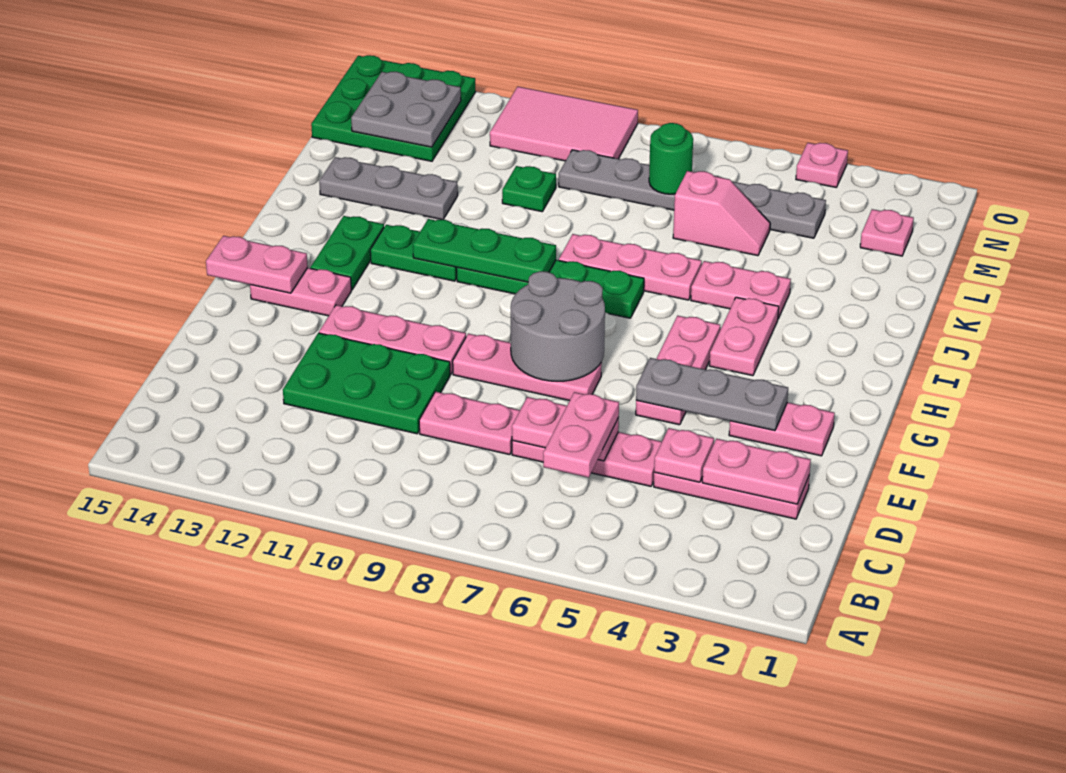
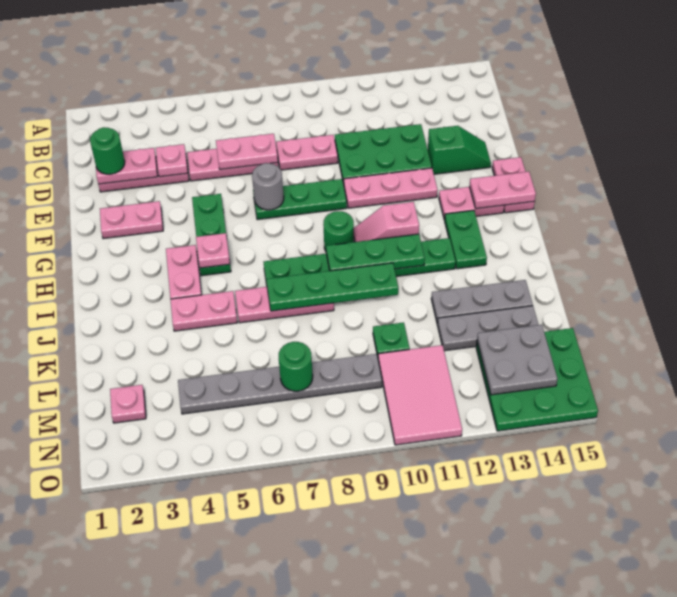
pink 1x2 plate [543,392,619,478] -> pink 1x2 plate moved to [492,157,535,213]
none -> green 1x1 round brick [90,127,125,174]
none -> green 1x2 slope [428,126,491,174]
grey 1x3 plate [636,358,788,431] -> grey 1x3 plate moved to [437,306,538,351]
pink 1x3 plate [636,316,720,425] -> green 1x3 plate [192,194,231,276]
pink 1x3 plate [453,334,602,401] -> green 1x3 plate [253,179,347,220]
grey 2x2 round brick [511,271,605,381] -> grey 1x1 round brick [252,163,284,210]
none -> green 1x1 round brick [323,211,354,251]
none -> green 1x4 plate [266,263,398,311]
pink 1x2 slope [673,171,770,256] -> pink 1x2 slope moved to [354,202,419,242]
pink 2x3 tile [490,87,638,161] -> pink 2x3 tile turned to [378,345,462,445]
pink 1x1 plate [796,143,848,187] -> pink 1x1 plate moved to [196,233,230,268]

